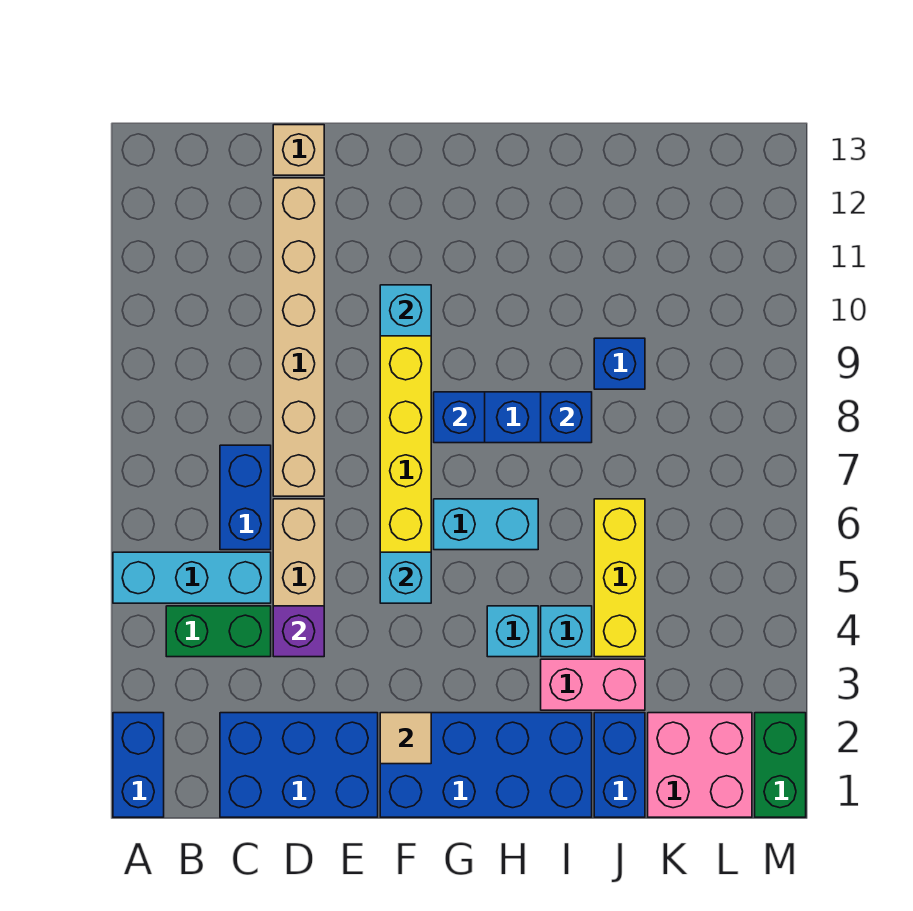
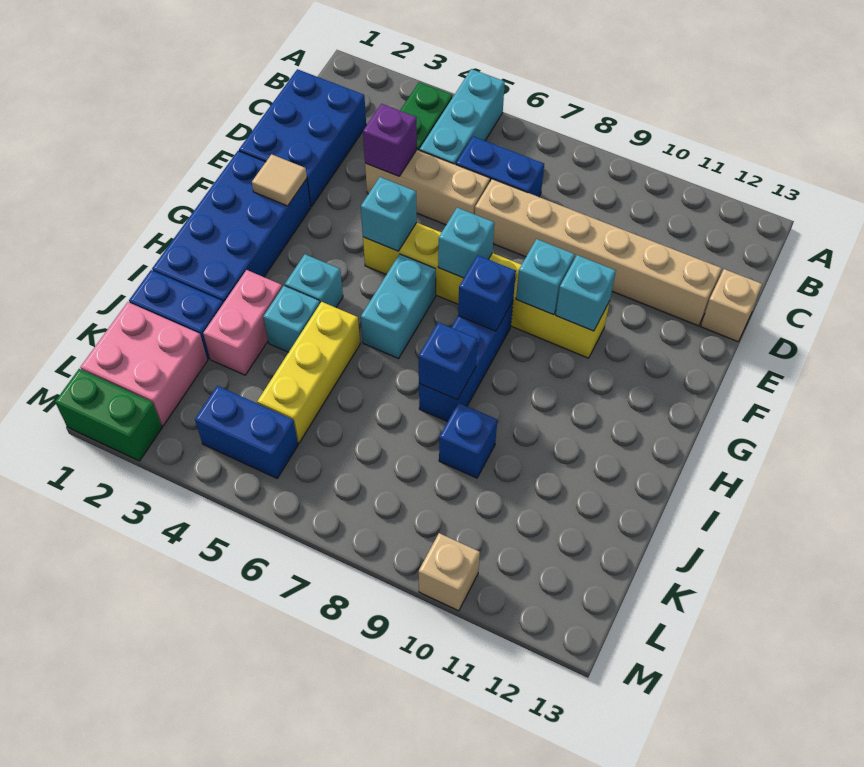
blue 1x2 brick [113,713,164,817] -> blue 1x2 brick moved to [195,386,298,478]
none -> cyan 1x1 brick [438,208,494,278]
none -> cyan 1x1 brick [516,239,575,315]
yellow 1x3 brick [594,499,645,657] -> yellow 1x3 brick turned to [257,302,360,443]
none -> tan 1x1 brick [418,533,480,611]

